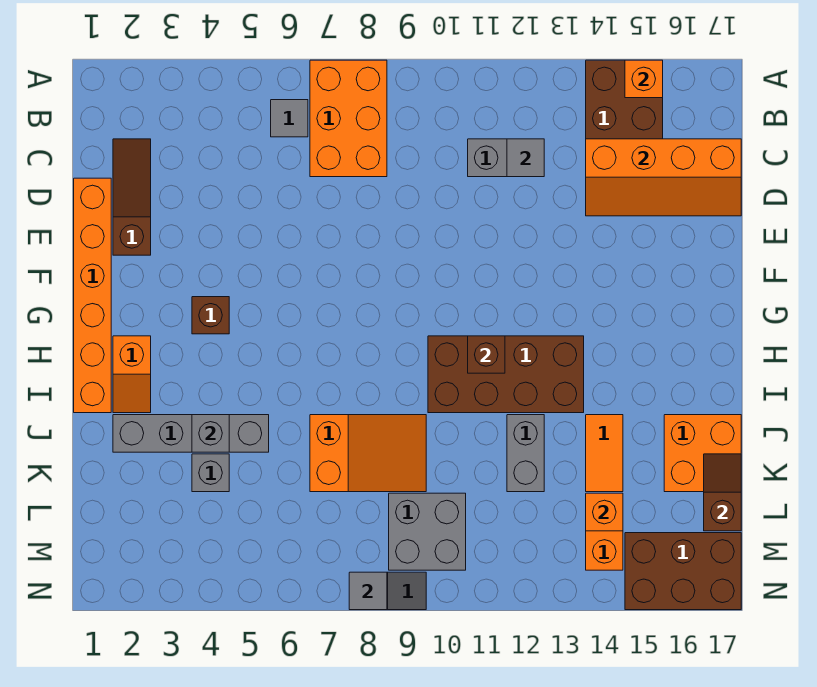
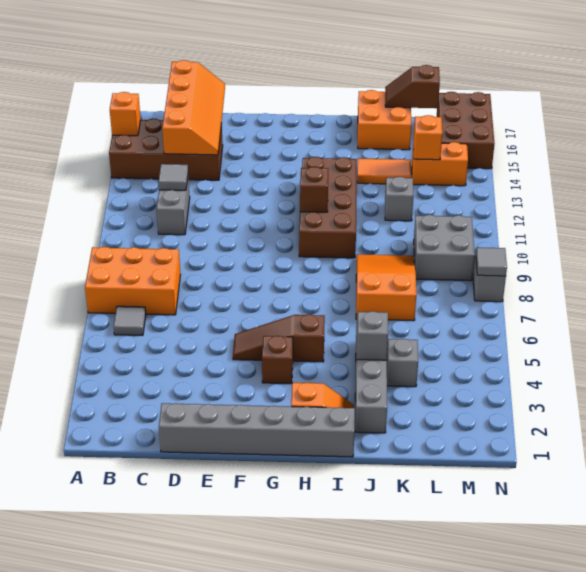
brown 1x3 slope [113,139,151,255] -> brown 1x3 slope moved to [233,314,325,362]
orange 1x6 brick [74,178,111,413] -> grey 1x6 brick [159,403,355,457]
grey 1x2 brick [507,415,544,492] -> grey 1x1 brick [385,177,413,221]

